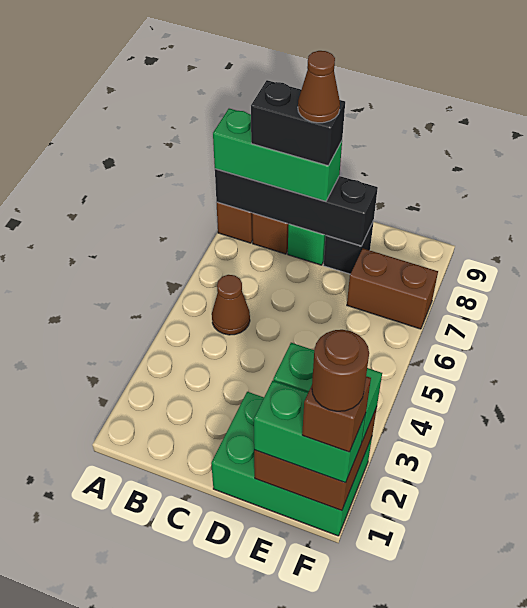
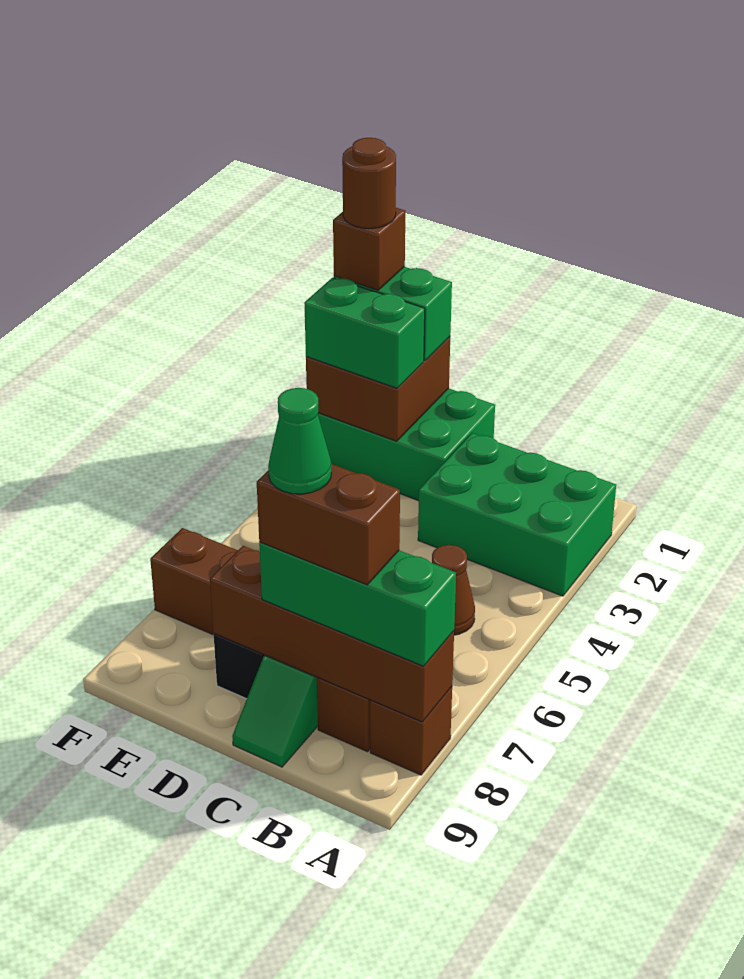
none -> green 2x3 brick [418,433,616,596]
black 1x4 brick [215,169,378,246] -> brown 1x4 brick [210,546,454,722]
black 1x2 brick [251,80,345,166] -> brown 1x2 brick [257,464,400,585]
brown 1x1 cone [298,51,340,123] -> green 1x1 cone [268,388,331,494]

